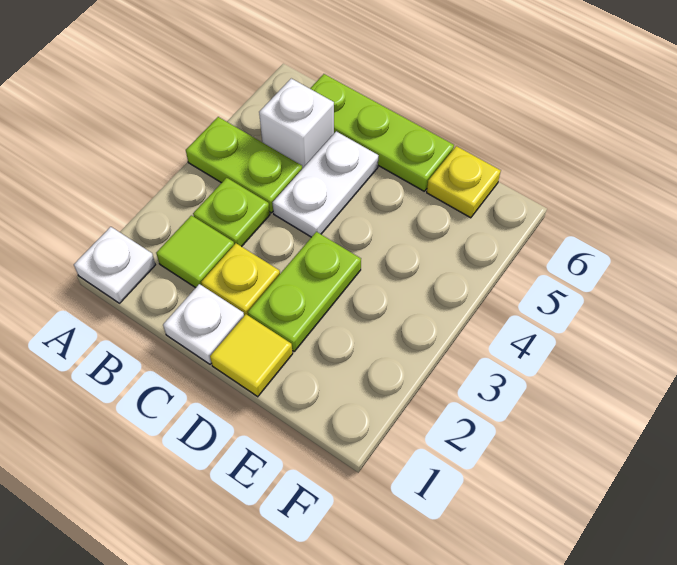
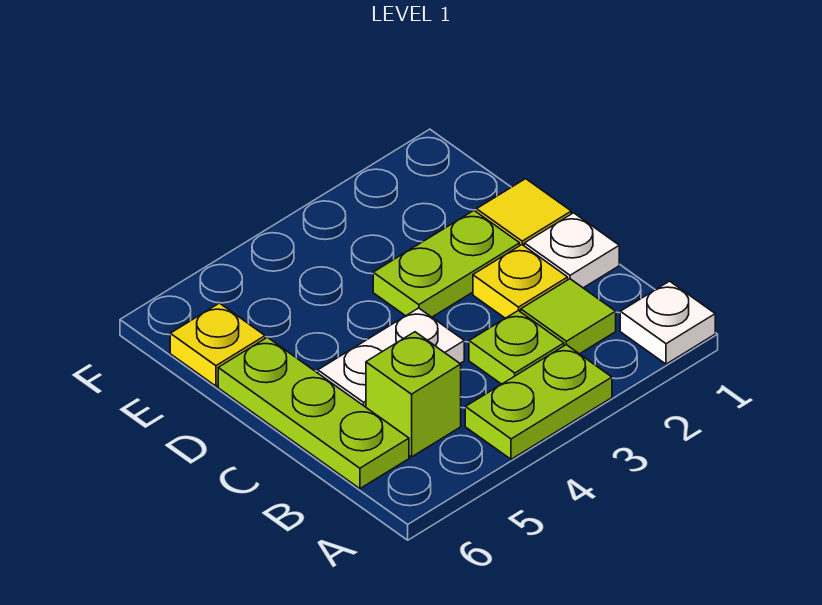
lime 1x2 plate [186,117,302,213] -> lime 1x2 plate turned to [465,345,612,459]
white 1x1 brick [259,78,334,169] -> lime 1x1 brick [366,332,461,457]

